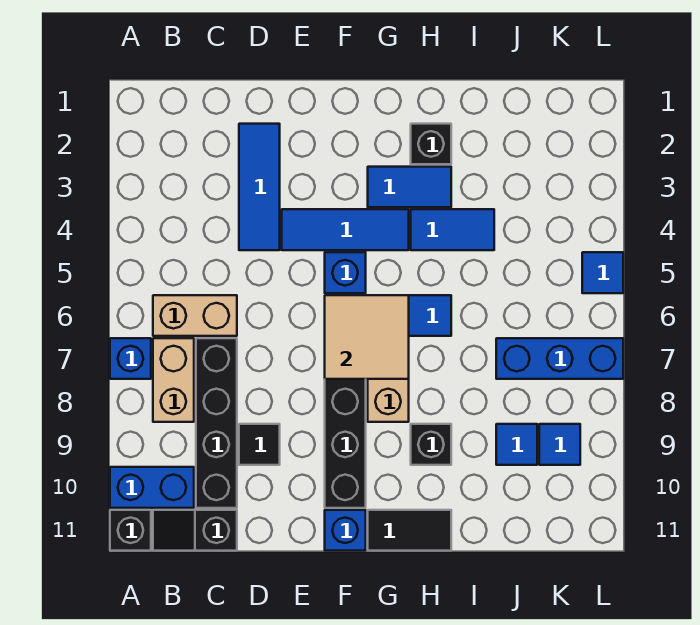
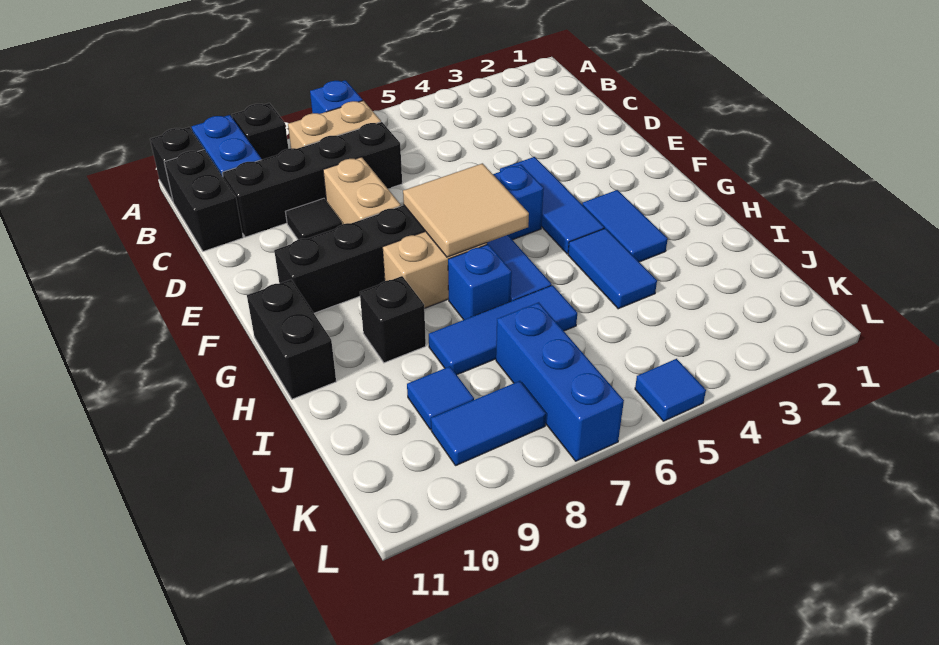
tan 1x2 brick [153,295,237,336] -> tan 1x2 brick moved to [323,157,401,224]
black 1x2 slope [153,510,237,551] -> black 1x2 brick [164,150,243,251]
blue 1x3 tile [239,124,280,250] -> blue 1x3 tile moved to [429,285,577,375]
blue 1x1 brick [325,510,366,551] -> blue 1x1 brick moved to [448,244,512,320]
black 1x2 tile [368,510,451,551] -> black 1x2 brick [247,280,336,399]
black 1x1 brick [411,124,451,164] -> black 1x1 brick moved to [232,103,288,160]
blue 1x1 tile [539,424,580,465] -> blue 1x2 tile [431,381,546,465]

